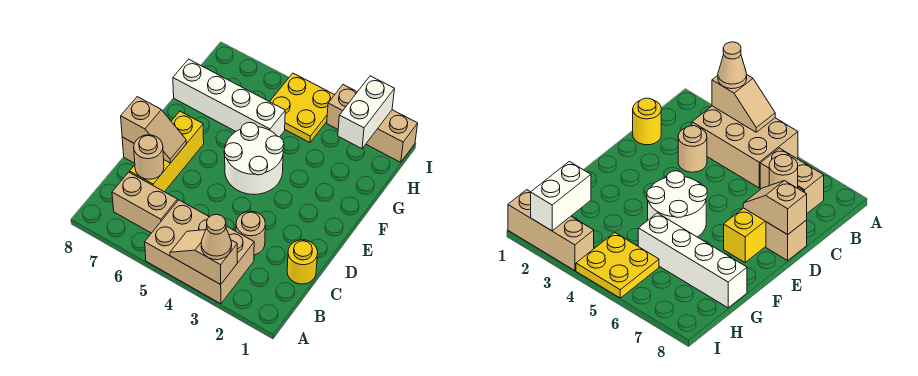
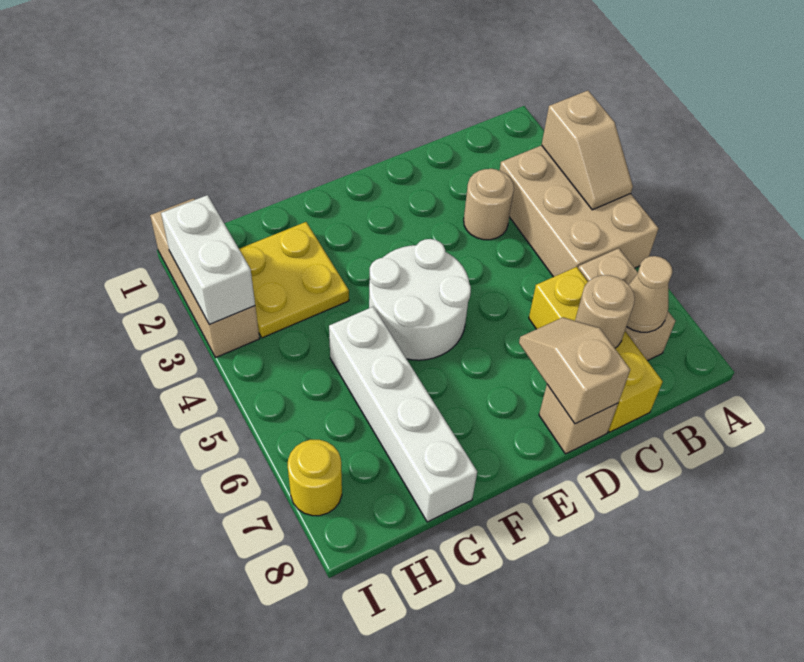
tan 1x1 cone [201,214,232,260] -> tan 1x1 cone moved to [627,256,672,332]
yellow 1x1 round brick [287,240,318,284] -> yellow 1x1 round brick moved to [288,440,342,516]
yellow 1x3 brick [130,111,204,192] -> yellow 1x3 brick turned to [529,267,663,432]
white 1x2 brick [338,76,394,149] -> white 1x2 brick turned to [161,195,255,325]
yellow 2x2 plate [270,73,334,143] -> yellow 2x2 plate moved to [239,222,349,338]

